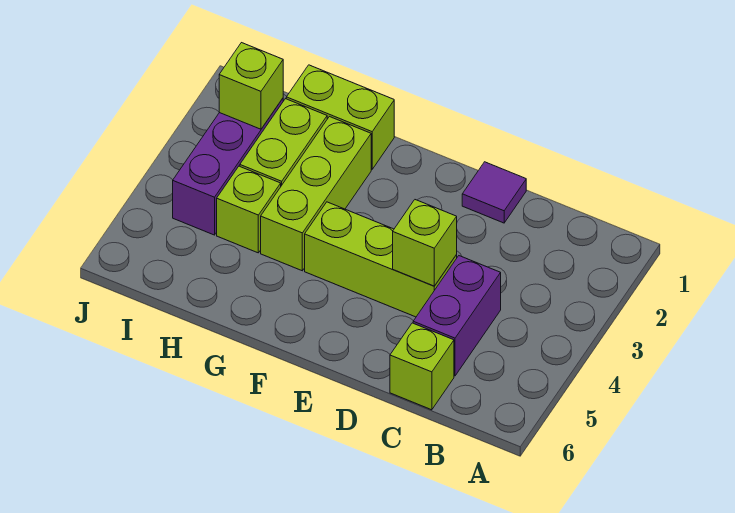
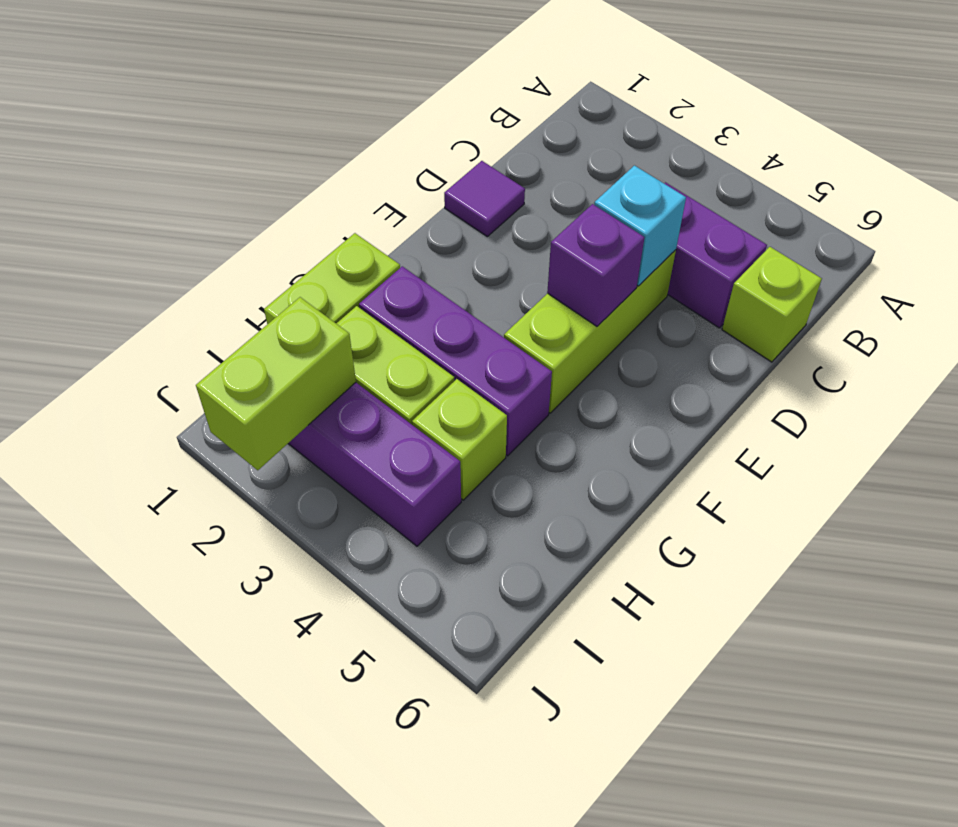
lime 1x1 brick [393,200,457,286] -> cyan 1x1 brick [594,166,686,286]
none -> purple 1x1 brick [547,204,645,326]
lime 1x3 brick [261,117,371,271] -> purple 1x3 brick [359,266,552,456]
lime 1x1 brick [219,43,283,129] -> lime 1x2 brick [196,297,356,470]

